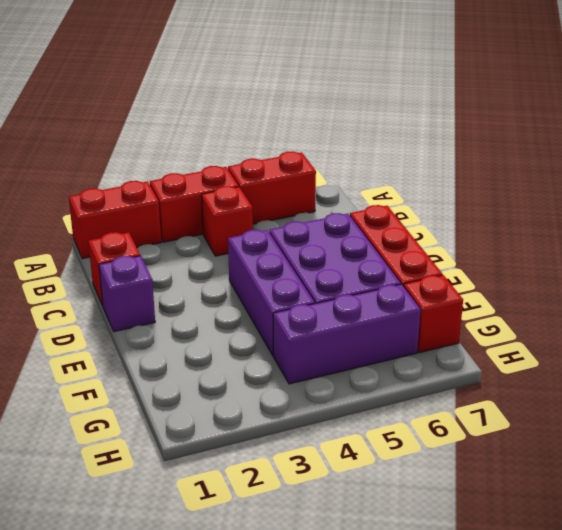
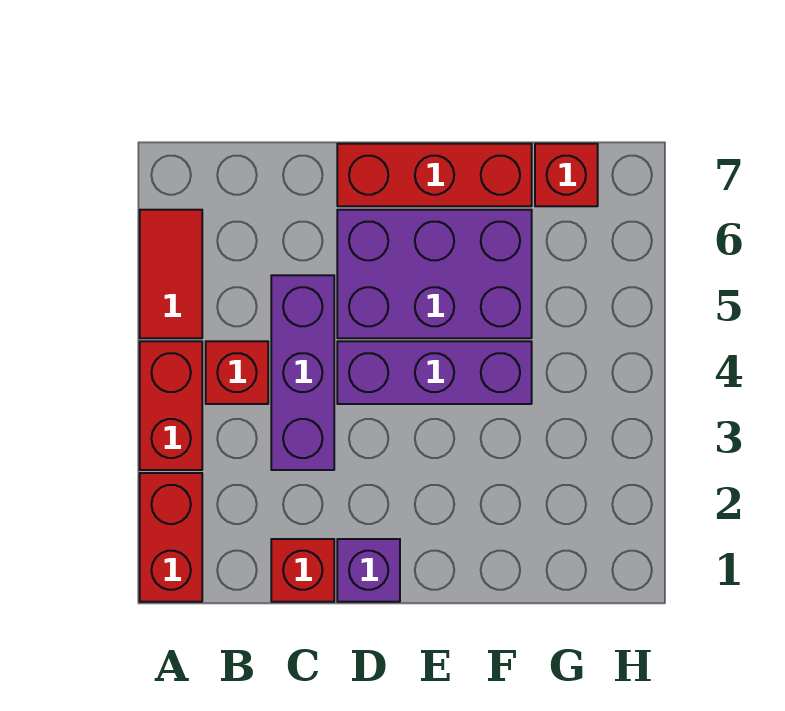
red 1x2 brick [228,152,316,224] -> red 1x2 tile [140,210,202,338]
purple 1x3 brick [273,284,421,384] -> purple 1x3 brick moved to [271,275,334,470]

